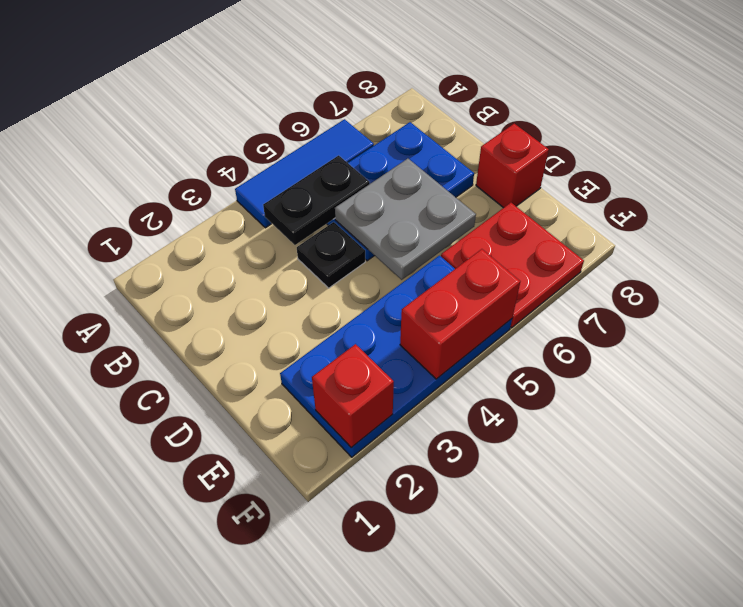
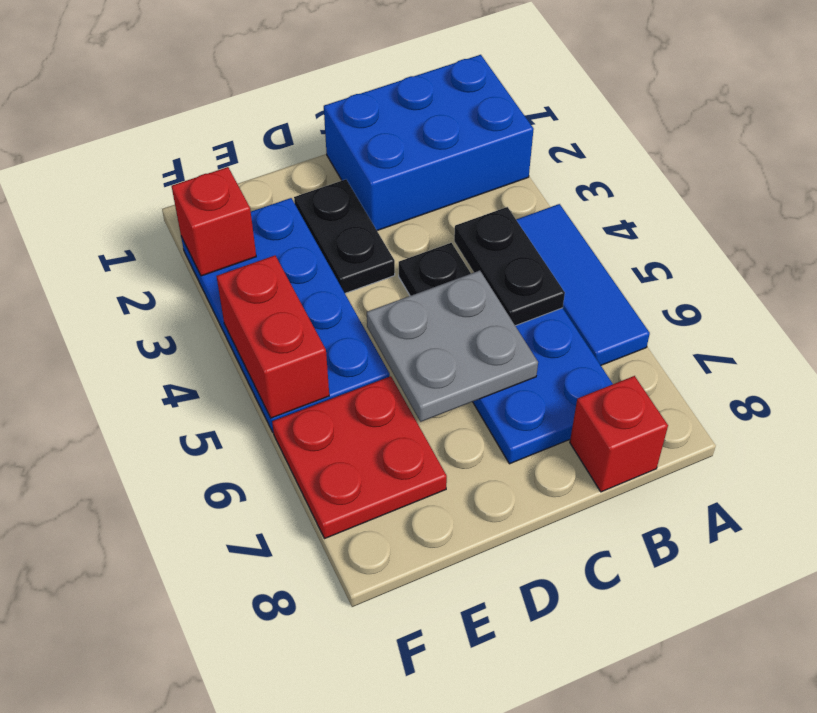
none -> blue 2x3 brick [324,55,534,231]
none -> black 1x2 plate [294,179,395,293]
red 1x1 brick [476,124,549,208] -> red 1x1 brick moved to [570,376,668,492]

